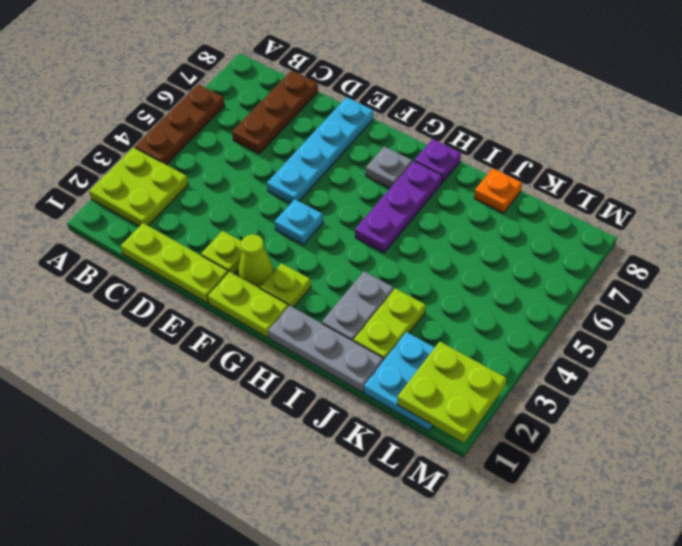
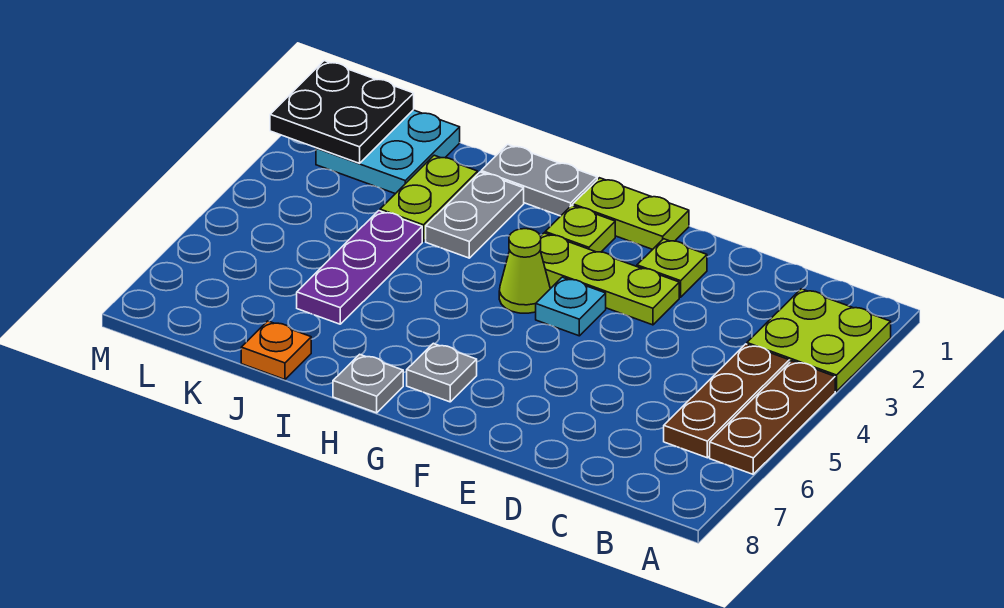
lime 1x3 plate [121,223,228,303] -> lime 1x3 plate moved to [540,233,679,325]
brown 1x3 plate [232,71,318,154] -> brown 1x3 plate moved to [664,344,789,458]
cyan 1x4 plate [267,97,373,204] -> none
lime 1x1 cone [238,234,274,288] -> lime 1x1 cone moved to [499,229,550,313]
grey 1x3 plate [268,306,383,392] -> grey 1x2 plate [481,144,597,216]
purple 1x3 plate [355,161,442,253] -> purple 1x3 plate moved to [297,211,422,324]
purple 1x1 plate [415,139,461,183] -> grey 1x1 plate [333,354,403,413]
lime 2x2 plate [397,342,506,443] -> black 2x2 plate [270,61,414,163]

